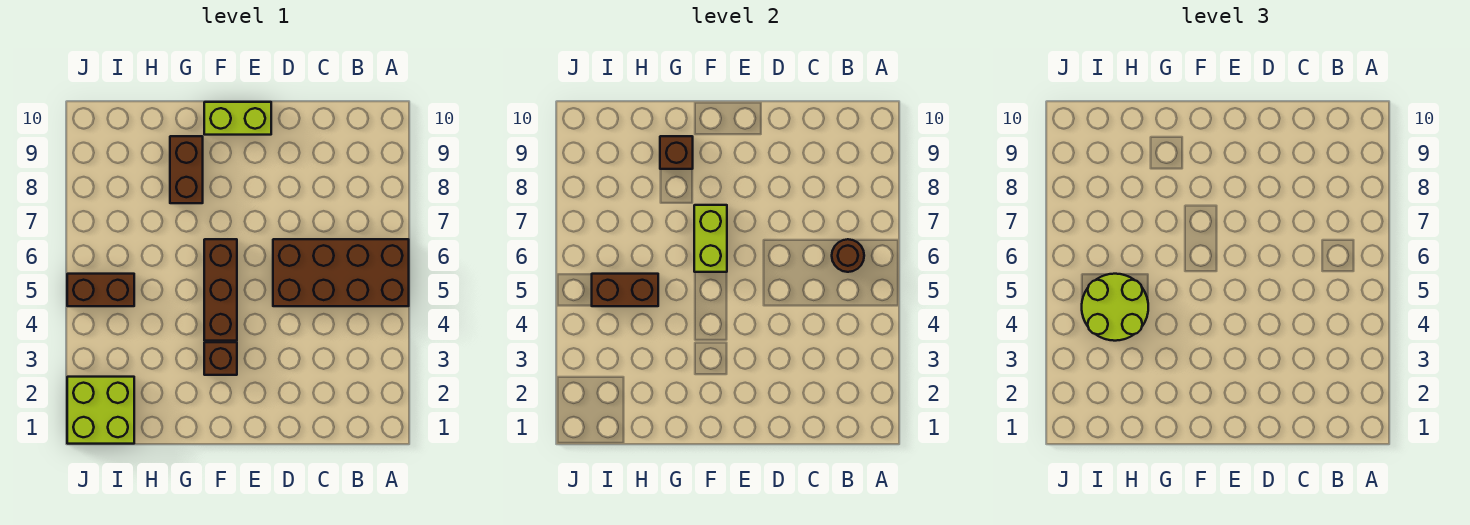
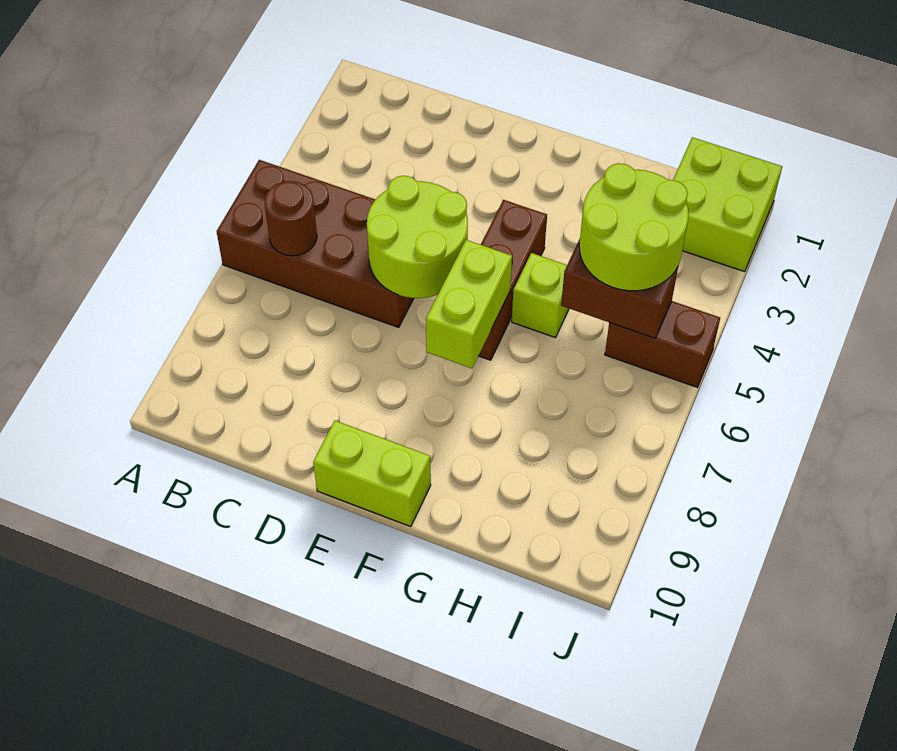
none -> lime 2x2 round brick [367,176,468,298]
brown 1x1 brick [204,342,237,375] -> none
none -> lime 1x1 brick [512,253,569,338]
brown 1x2 brick [170,136,203,203] -> none
brown 1x1 brick [660,136,693,169] -> none

